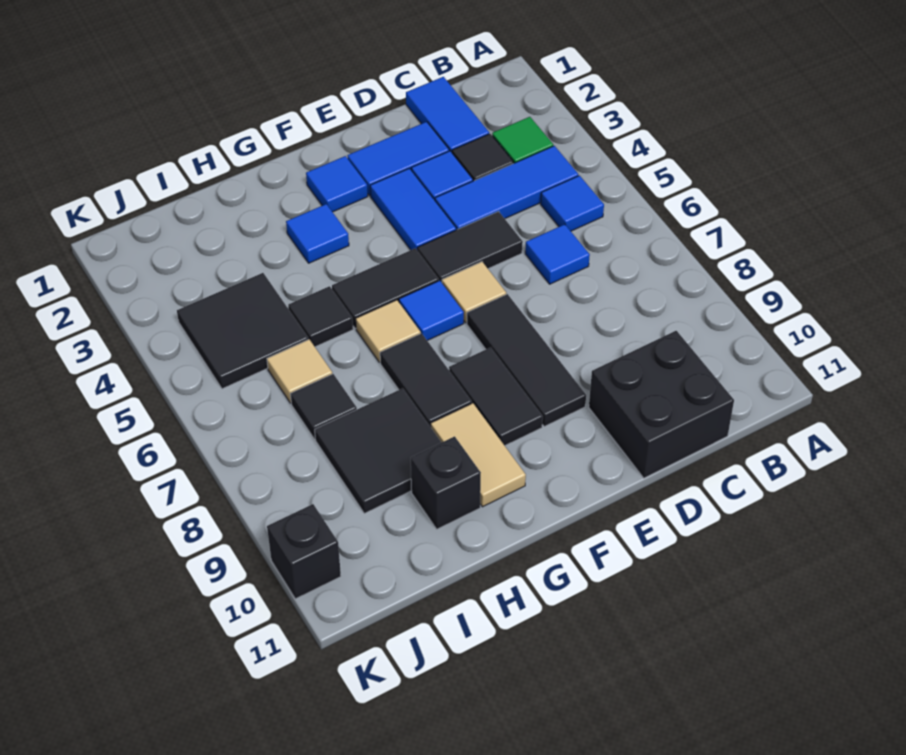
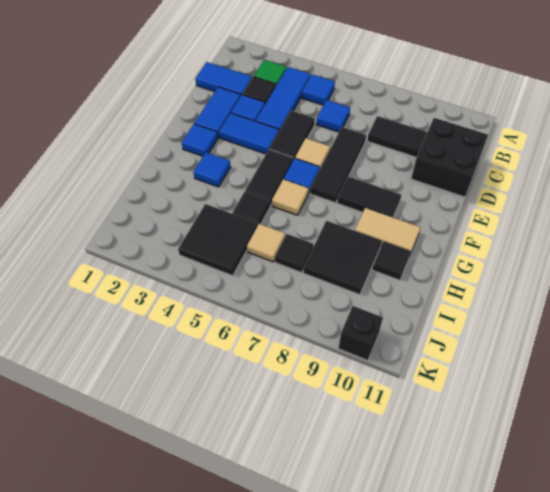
black 1x3 tile [467,294,586,427] -> black 1x3 tile turned to [310,127,366,203]
black 1x2 tile [380,333,472,427] -> black 1x2 tile moved to [367,116,427,157]
black 1x1 brick [411,436,481,529] -> black 1x1 tile [372,241,411,280]

